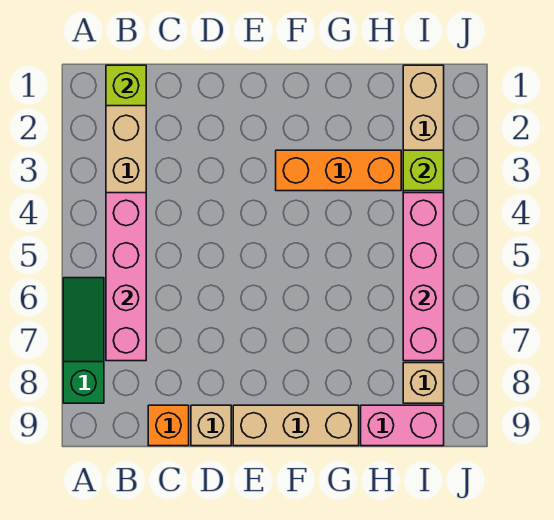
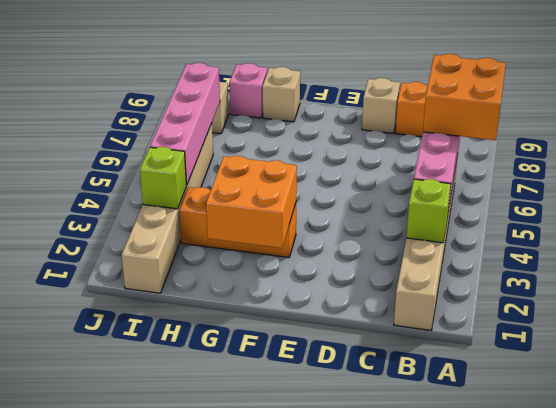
green 1x3 slope [63,278,104,403] -> none
none -> orange 2x2 brick [423,54,506,140]
lime 1x1 brick [106,65,146,106] -> lime 1x1 brick moved to [406,179,451,243]
tan 1x3 brick [233,405,359,446] -> tan 1x1 brick [263,67,300,122]
none -> orange 2x2 brick [206,156,297,248]
pink 1x2 brick [361,405,444,446] -> pink 1x1 brick [230,63,267,118]

